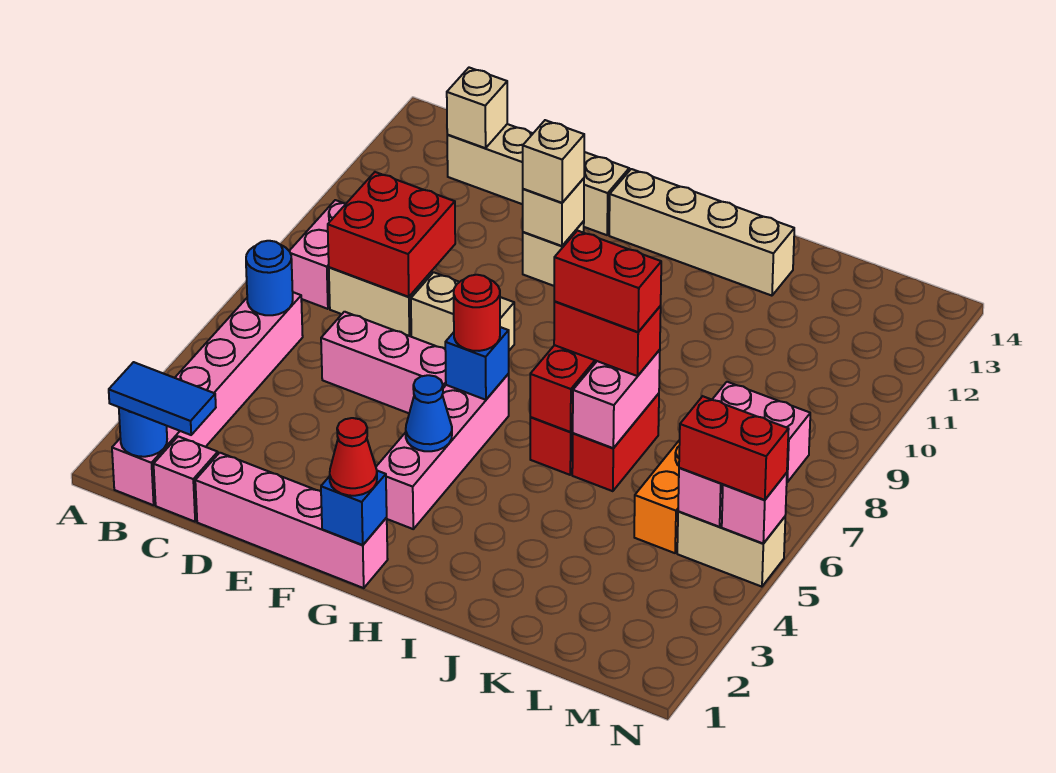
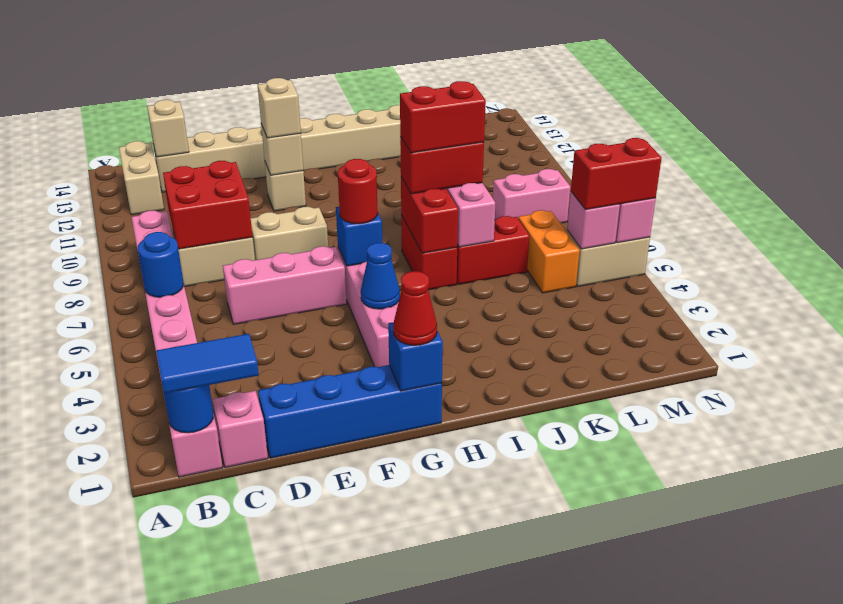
none -> tan 1x2 brick [119,141,164,215]
pink 1x4 brick [195,453,388,588] -> blue 1x4 brick [258,365,442,458]
red 1x2 brick [572,393,659,491] -> red 1x2 brick turned to [457,216,529,284]

